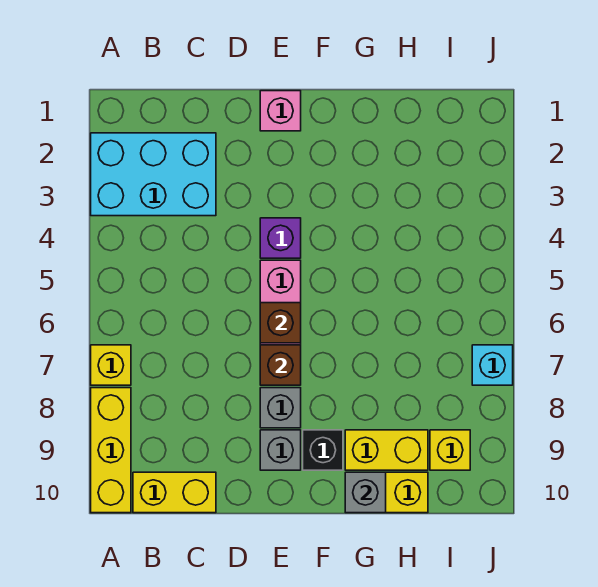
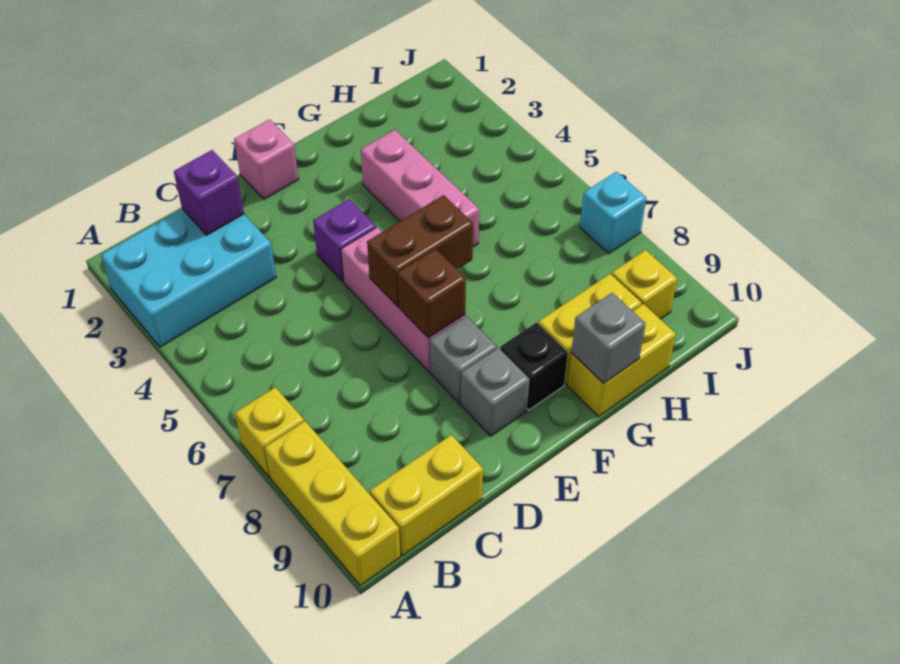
none -> purple 1x1 brick [174,150,244,235]
brown 1x1 brick [260,303,301,343] -> brown 1x2 brick [367,195,473,307]
none -> pink 1x3 brick [361,130,479,247]

